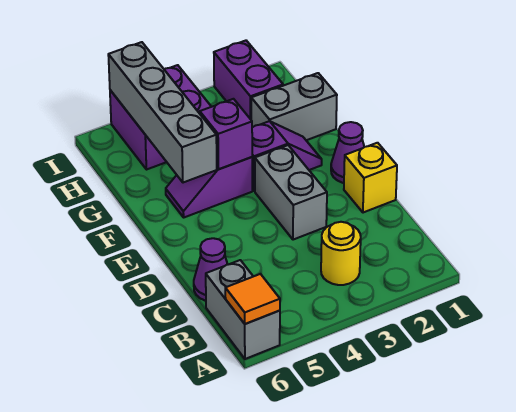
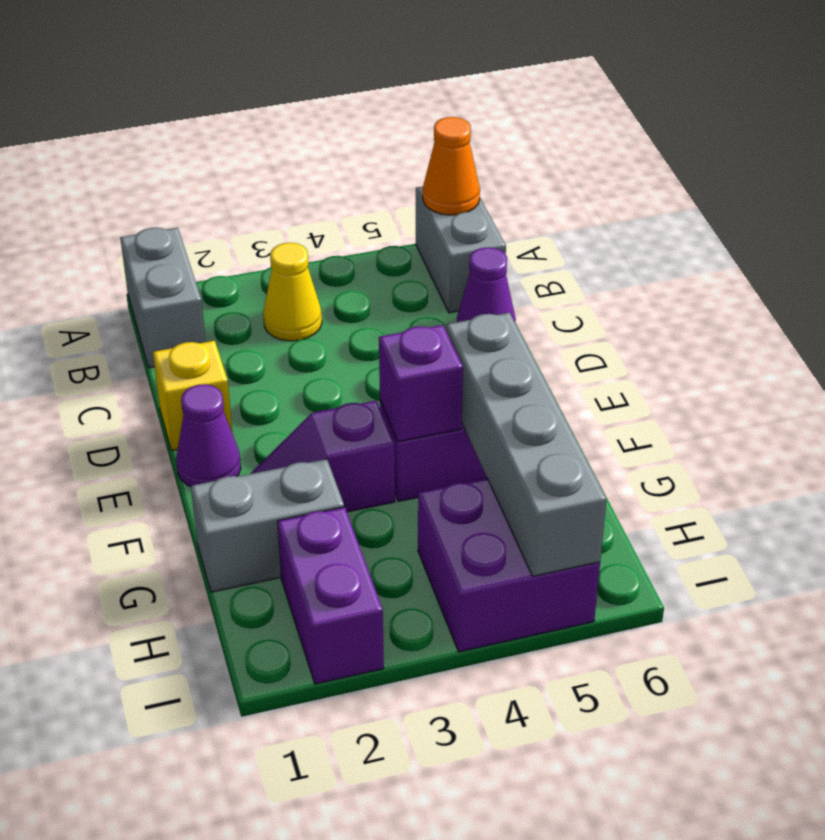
orange 1x1 tile [225,274,280,324] -> orange 1x1 cone [423,117,480,215]
yellow 1x1 round brick [321,222,361,285] -> yellow 1x1 cone [263,243,322,341]
grey 1x2 brick [255,145,327,240] -> grey 1x2 brick moved to [120,228,206,368]

